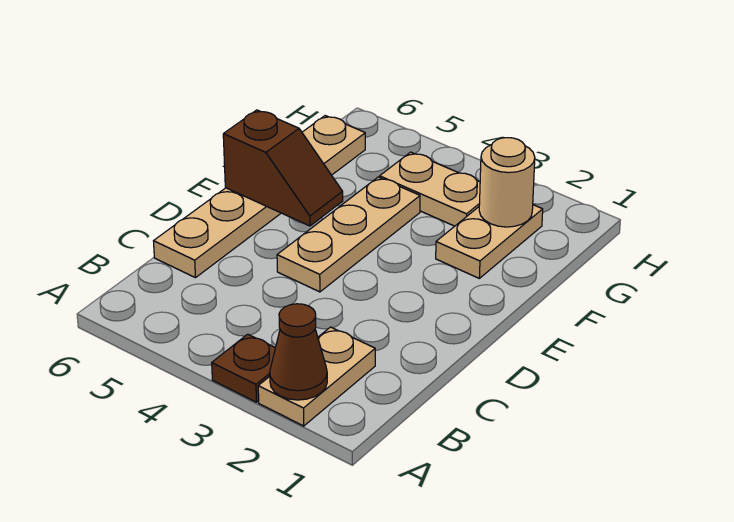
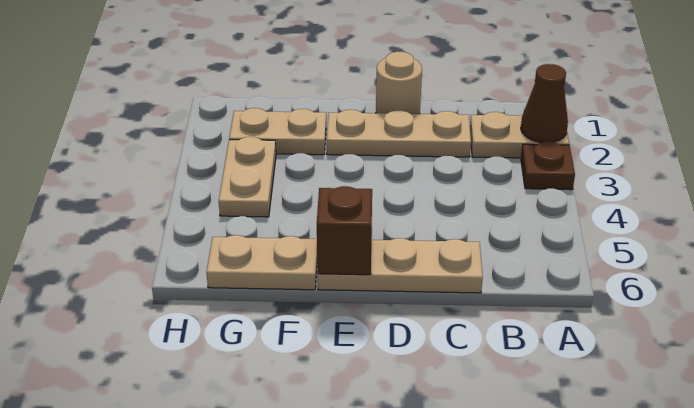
tan 1x3 plate [277,177,420,292] -> tan 1x3 plate moved to [327,110,471,157]
tan 1x1 round brick [479,138,535,227] -> tan 1x1 round brick moved to [376,52,422,114]

